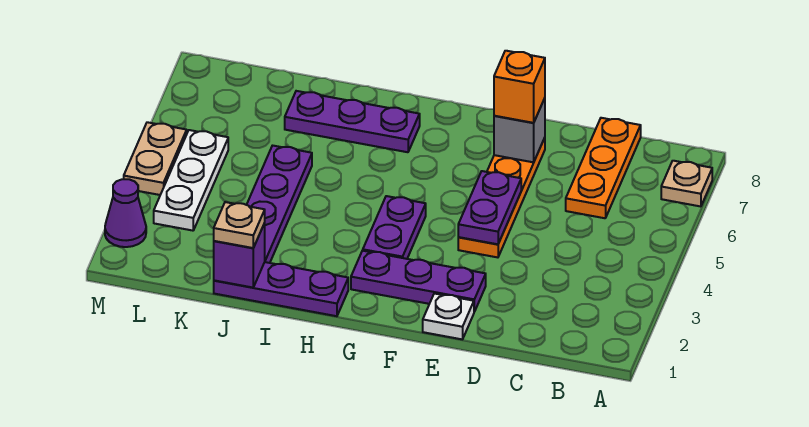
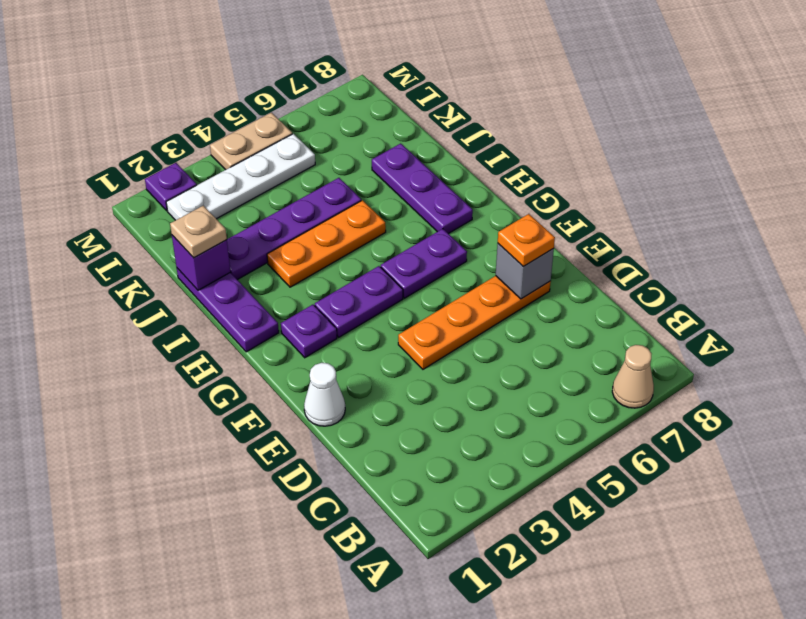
tan 1x1 plate [661,161,712,206] -> tan 1x1 cone [612,345,654,408]
orange 1x3 plate [566,118,641,218] -> orange 1x3 plate moved to [267,200,386,287]
white 1x1 plate [423,293,474,339] -> white 1x1 cone [304,363,345,426]
purple 1x3 plate [351,251,486,312] -> purple 1x1 plate [281,305,337,358]
purple 1x2 plate [458,171,521,244] -> purple 1x2 plate moved to [381,229,467,298]
orange 1x1 brick [494,51,545,123] -> orange 1x1 plate [498,214,555,266]
white 1x3 plate [154,130,228,231] -> white 1x4 plate [166,134,315,220]
purple 1x1 cone [105,179,146,247] -> purple 1x1 plate [145,163,197,211]

